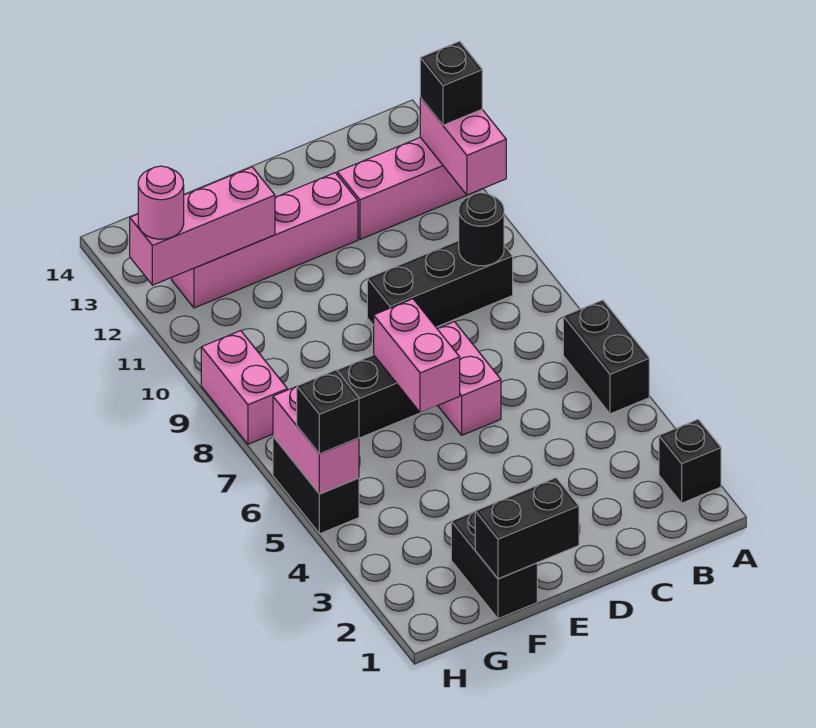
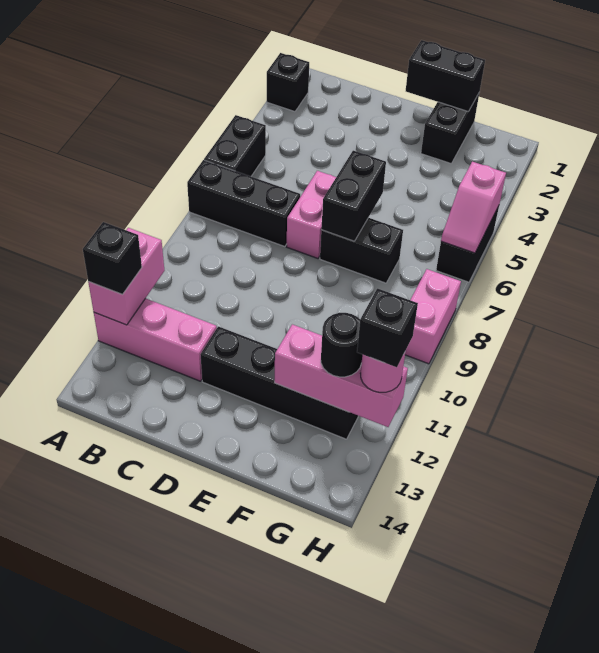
black 1x3 brick [367,241,513,327] -> black 1x3 brick moved to [187,160,300,247]
black 1x1 round brick [459,193,504,266] -> black 1x1 round brick moved to [321,313,362,377]
pink 1x4 brick [171,173,358,308] -> black 1x4 brick [200,326,358,439]
pink 1x2 brick [374,299,460,413] -> black 1x2 brick [321,151,386,241]
pink 1x2 brick [273,386,359,494] -> pink 1x2 slope [441,162,506,253]
black 1x1 brick [297,370,359,454] -> black 1x1 brick moved to [357,289,418,367]

